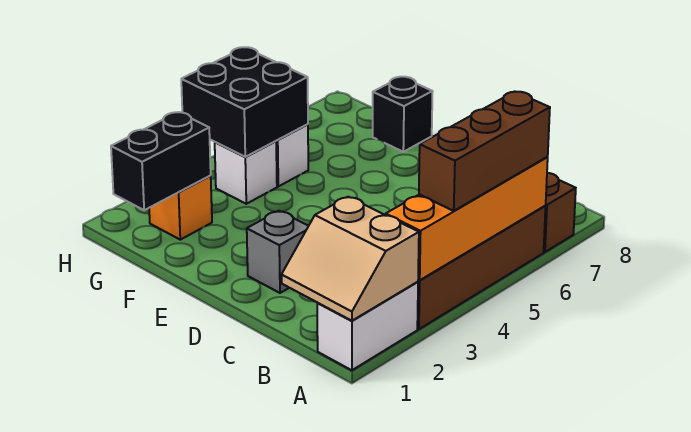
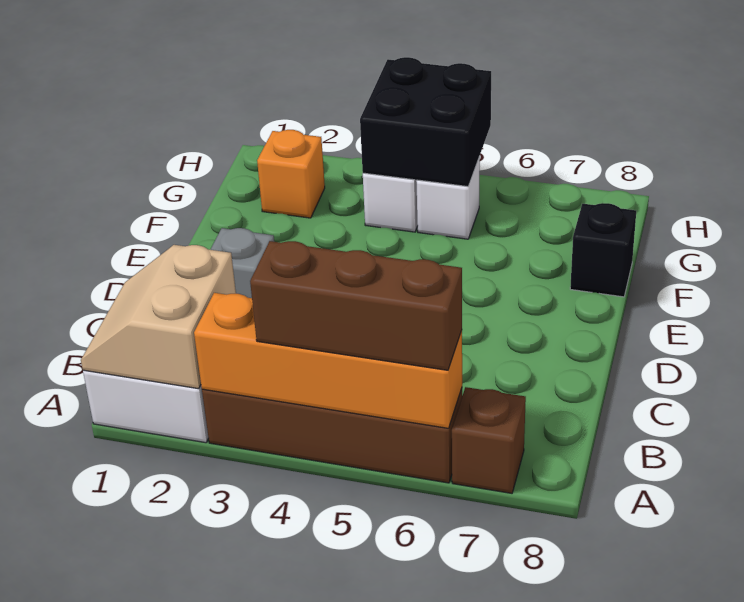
black 1x2 brick [111,112,211,210] -> none

